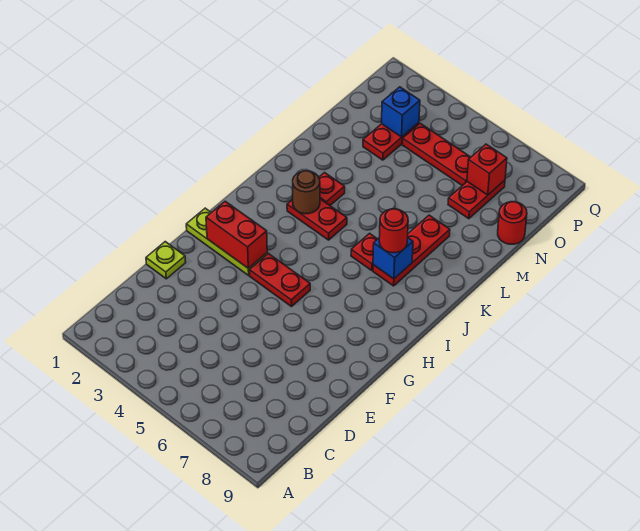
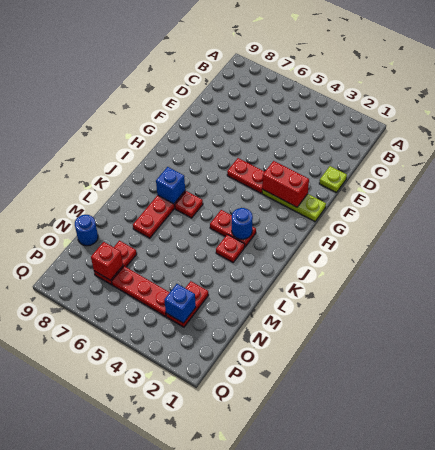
brown 1x1 round brick [293,171,320,214] -> blue 1x1 round brick [232,208,253,239]
red 1x1 round brick [379,209,408,253] -> none
red 1x1 round brick [498,202,527,244] -> blue 1x1 round brick [75,215,98,246]

